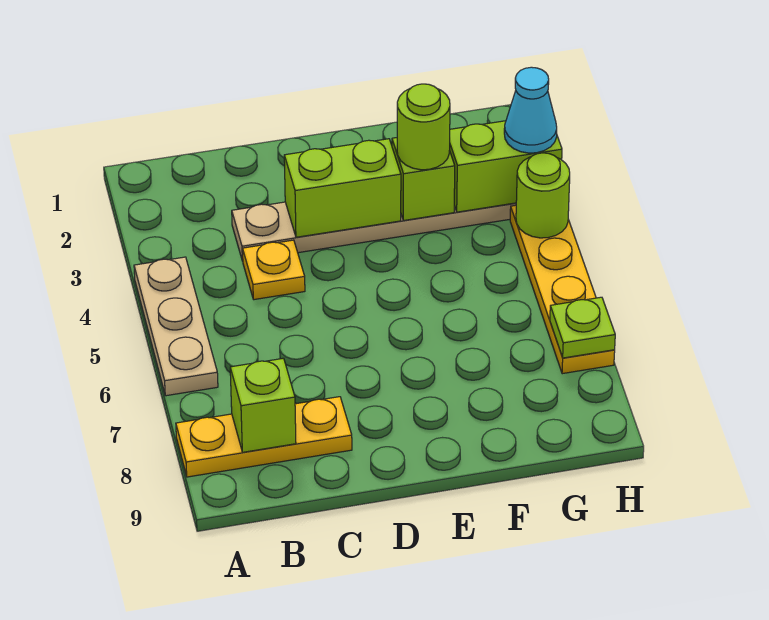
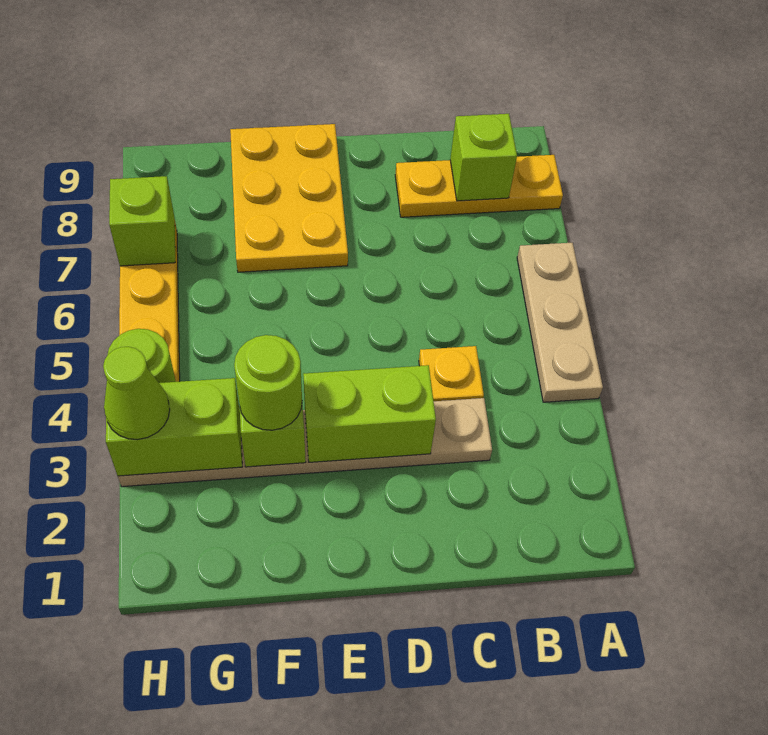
none -> yellow 2x3 plate [230,124,348,272]
cyan 1x1 cone [504,67,557,153] -> lime 1x1 cone [103,347,170,439]
lime 1x1 plate [550,297,615,358] -> lime 1x1 brick [109,176,175,266]

